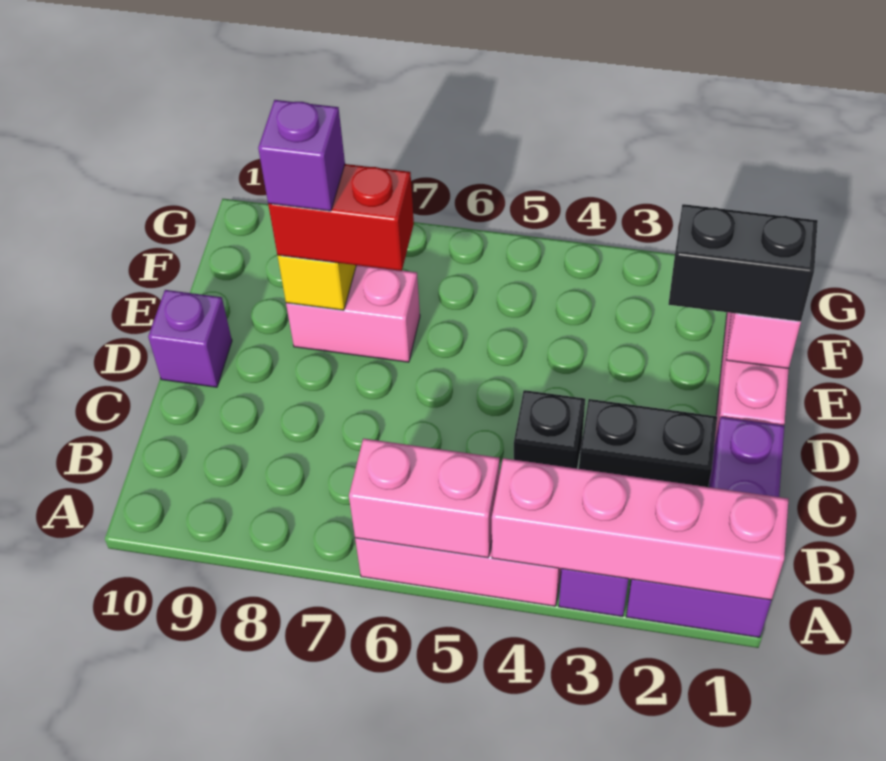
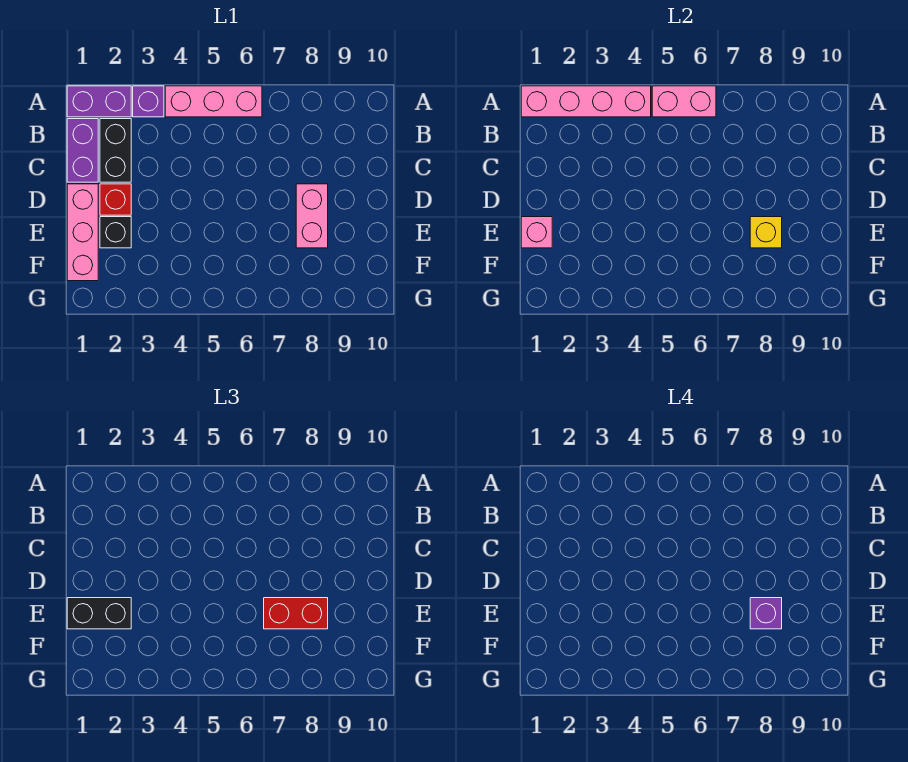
black 1x2 brick [579,399,717,487] -> black 1x2 brick turned to [100,119,131,182]
black 1x1 brick [514,390,585,469] -> black 1x1 brick moved to [100,217,131,248]
none -> red 1x1 brick [100,184,131,215]
purple 1x1 brick [148,290,232,387] -> none
pink 1x2 brick [286,265,420,362] -> pink 1x2 brick turned to [296,184,328,248]

